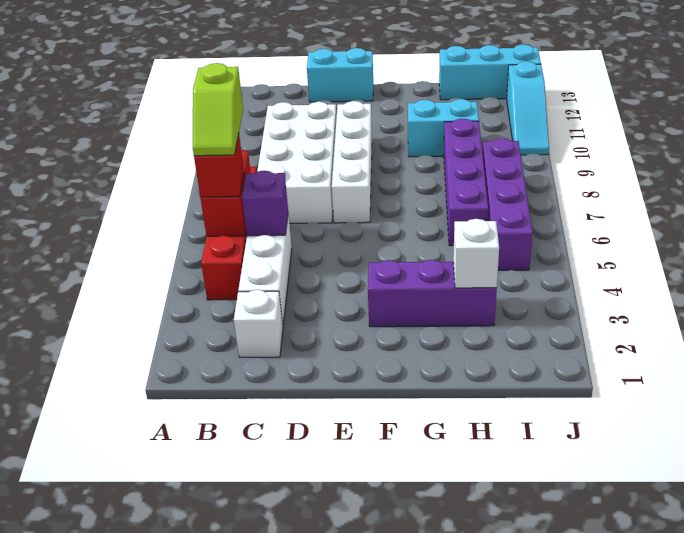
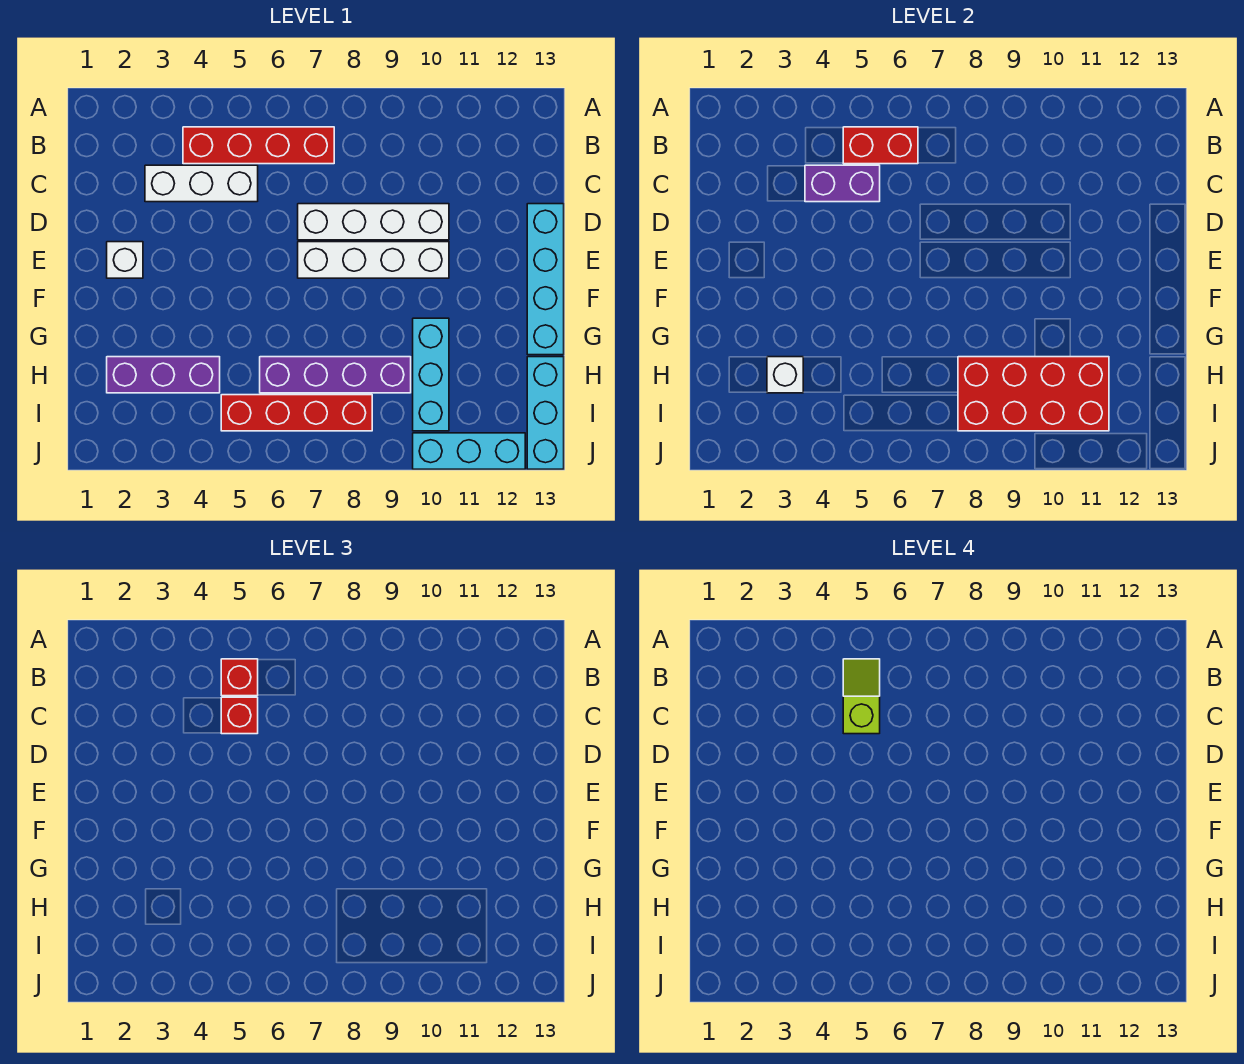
lime 1x2 slope [193,63,243,156] -> lime 1x2 slope turned to [843,659,880,734]
white 1x1 brick [234,290,283,357] -> white 1x1 brick moved to [107,242,143,278]
purple 1x1 brick [242,171,288,236] -> purple 1x2 brick [805,165,880,202]
none -> red 1x1 brick [221,697,258,734]
white 2x4 brick [257,102,337,223] -> white 1x4 brick [298,204,449,240]
cyan 1x2 brick [307,48,373,102] -> cyan 1x4 brick [527,204,564,355]
purple 1x3 brick [368,260,497,327] -> purple 1x3 brick turned to [107,357,220,393]
cyan 1x2 brick [408,99,479,157] -> cyan 1x3 brick [413,318,449,431]
none -> red 2x4 brick [958,357,1109,431]
purple 1x4 brick [482,138,533,270] -> red 1x4 brick [221,395,372,431]
cyan 1x3 slope [507,61,549,155] -> cyan 1x3 brick [413,433,525,469]

